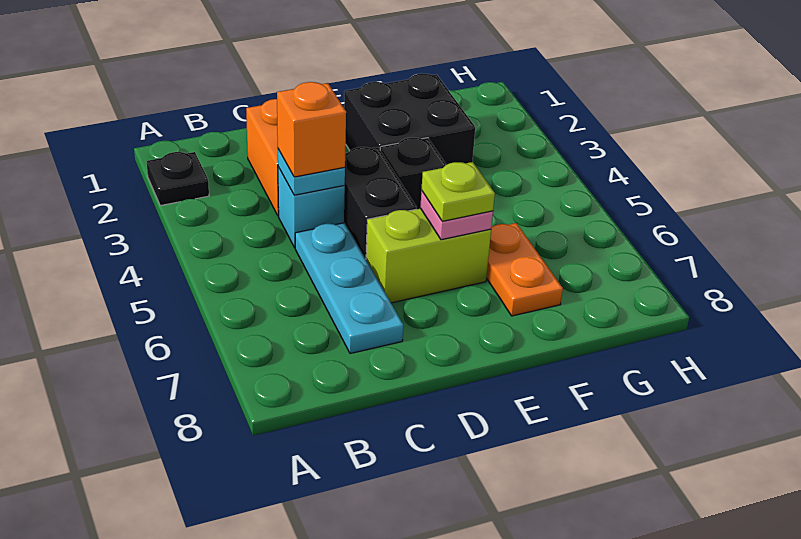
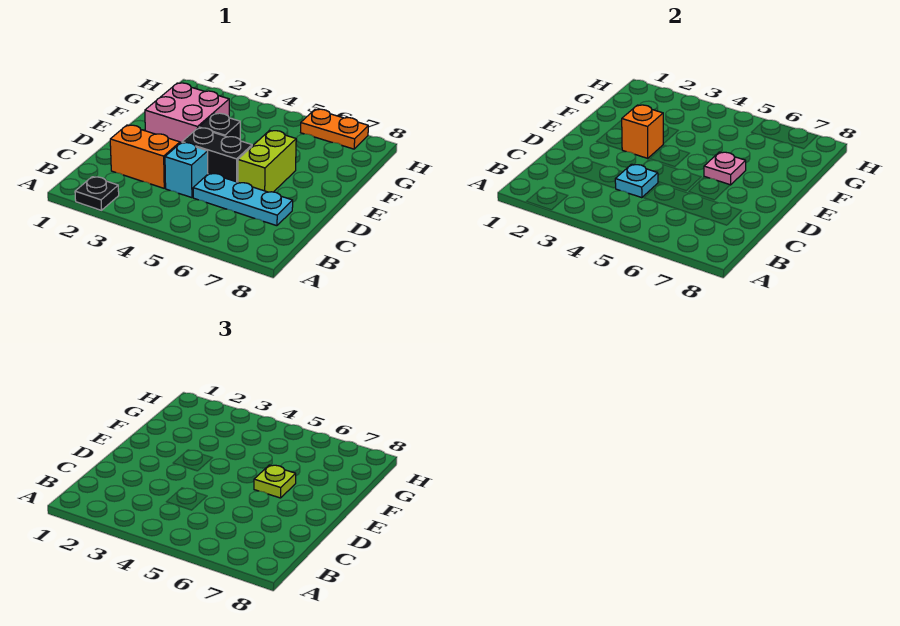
orange 1x1 brick [277,82,346,177] -> orange 1x1 brick moved to [622,105,663,158]
black 2x2 brick [344,73,475,165] -> pink 2x2 brick [145,83,229,143]
orange 1x2 plate [486,223,563,316] -> orange 1x2 plate moved to [301,109,368,149]

